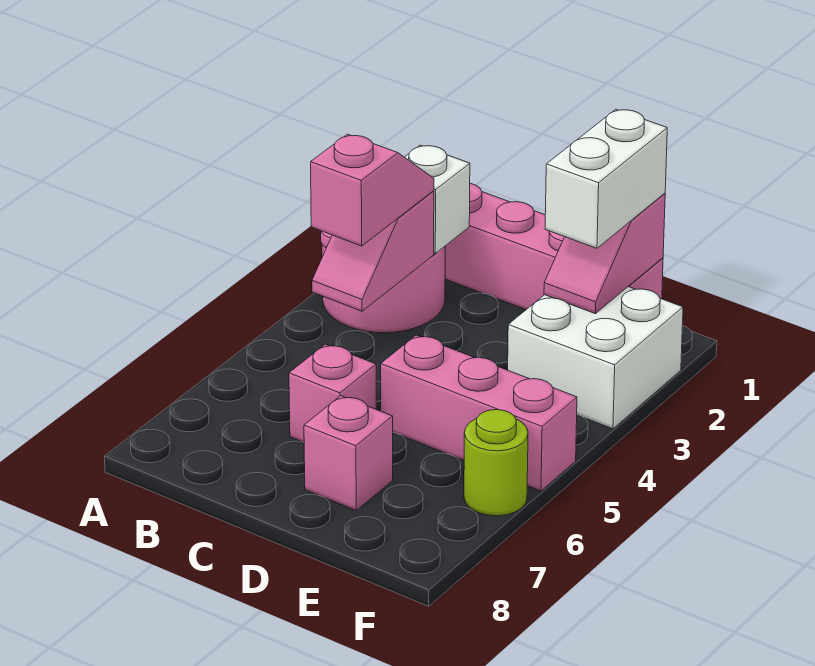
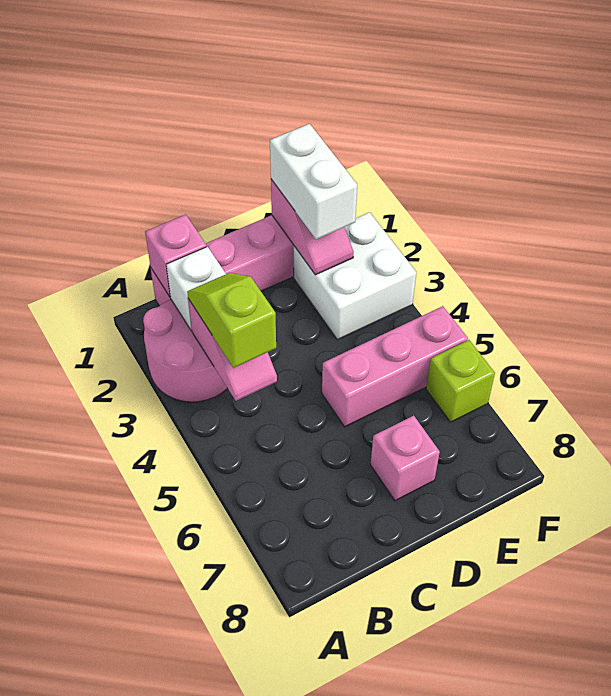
pink 1x2 slope [311,134,434,246] -> lime 1x2 slope [187,273,276,368]
pink 1x1 brick [289,344,376,442] -> pink 1x1 brick moved to [145,215,207,297]
lime 1x1 round brick [464,410,528,516] -> lime 1x1 brick [426,340,495,422]

